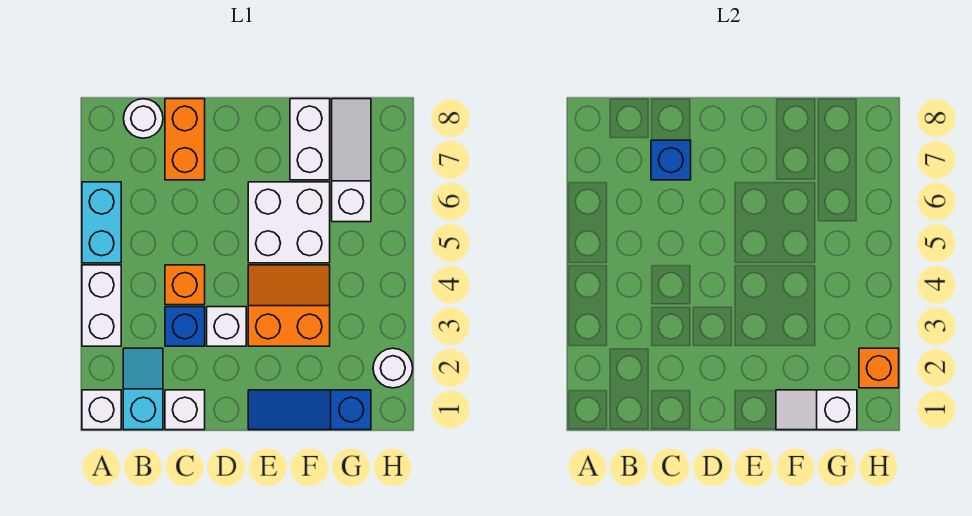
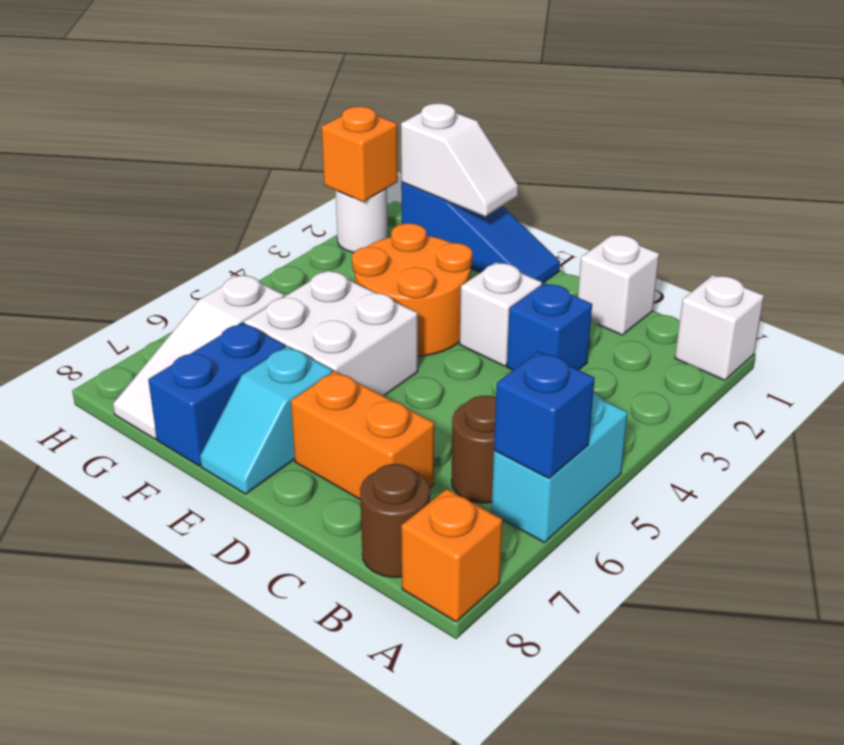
white 1x2 brick [82,265,121,346] -> none
cyan 1x2 slope [123,348,163,430] -> cyan 1x2 slope moved to [200,346,333,494]
none -> brown 1x1 round brick [451,396,496,503]
white 1x1 round brick [124,99,163,138] -> brown 1x1 round brick [360,464,430,577]
orange 1x1 brick [165,265,205,305] -> orange 1x1 brick moved to [401,489,503,622]
orange 1x2 brick [165,99,205,180] -> orange 1x2 brick turned to [291,371,434,499]
blue 1x1 brick [651,140,691,180] -> blue 1x1 brick moved to [494,351,595,478]
orange 2x2 slope [248,265,330,346] -> orange 2x2 round brick [352,223,472,356]
white 1x2 brick [290,99,330,180] -> blue 1x2 brick [148,323,285,466]

